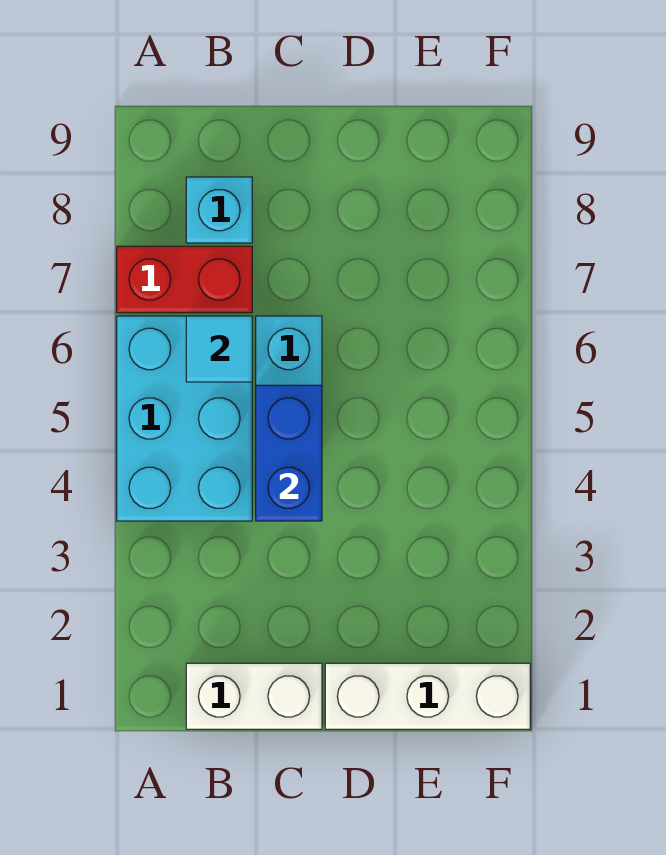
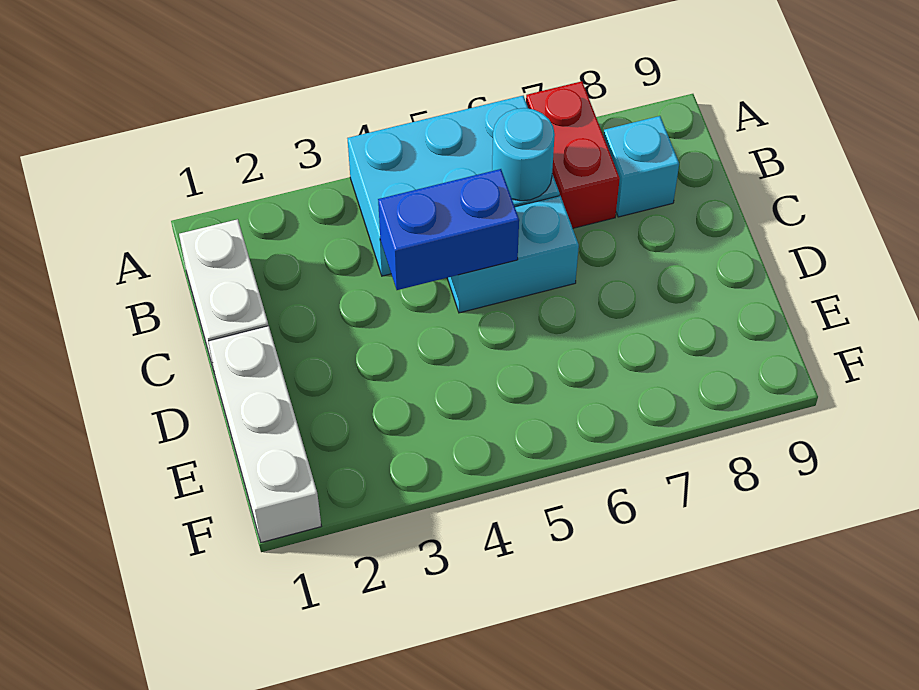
cyan 1x1 tile [186,316,252,382] -> cyan 1x1 round brick [492,108,555,201]

